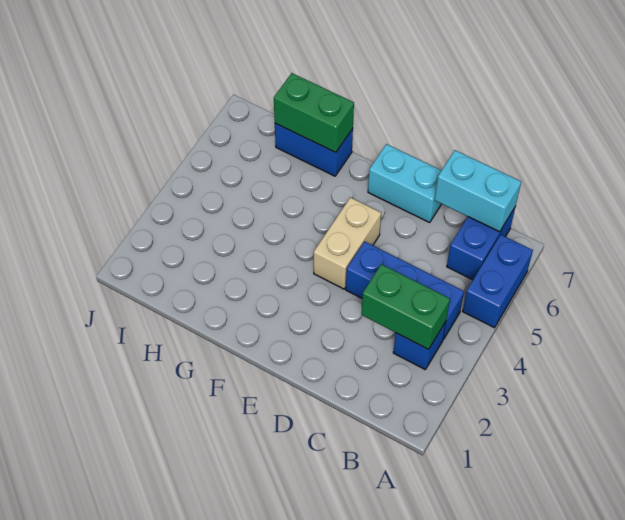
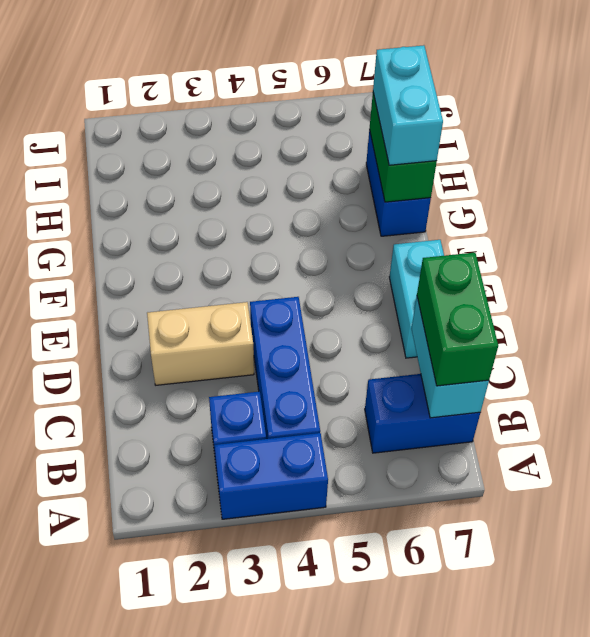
blue 1x2 brick [463,235,533,328] -> blue 1x2 brick moved to [215,433,328,519]
green 1x2 brick [361,264,450,349] -> green 1x2 brick moved to [417,253,498,386]
tan 1x2 brick [314,197,381,289] -> tan 1x2 brick moved to [147,302,254,385]
none -> cyan 1x2 brick [373,45,443,165]

